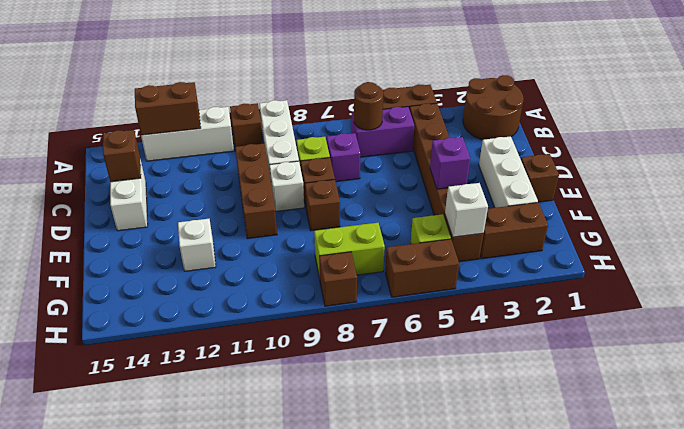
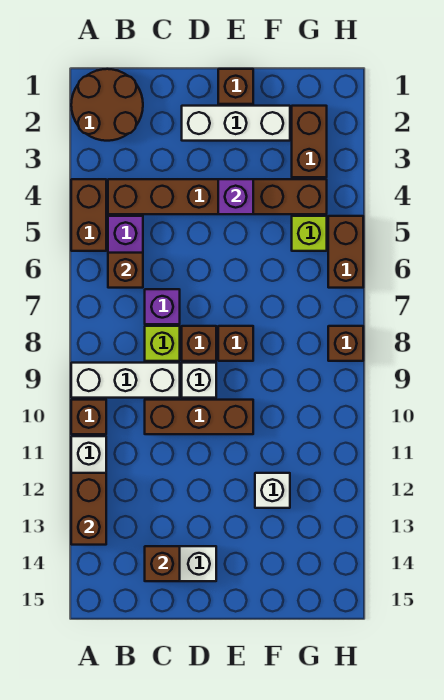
brown 1x1 round brick [354,82,383,130] -> brown 1x1 brick [108,253,143,288]
white 1x1 brick [445,183,488,237] -> none
lime 1x2 brick [314,223,385,278] -> none

